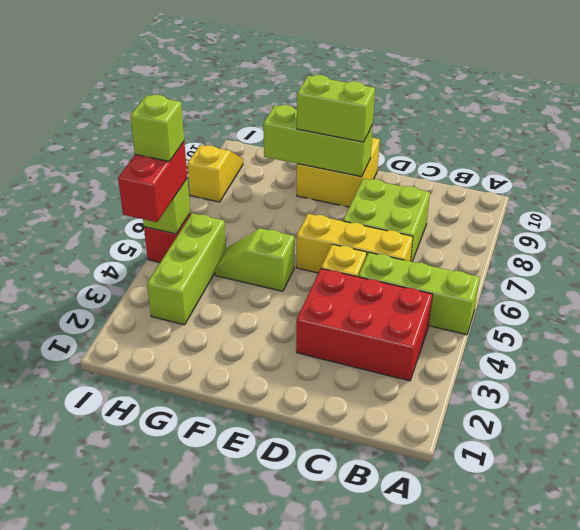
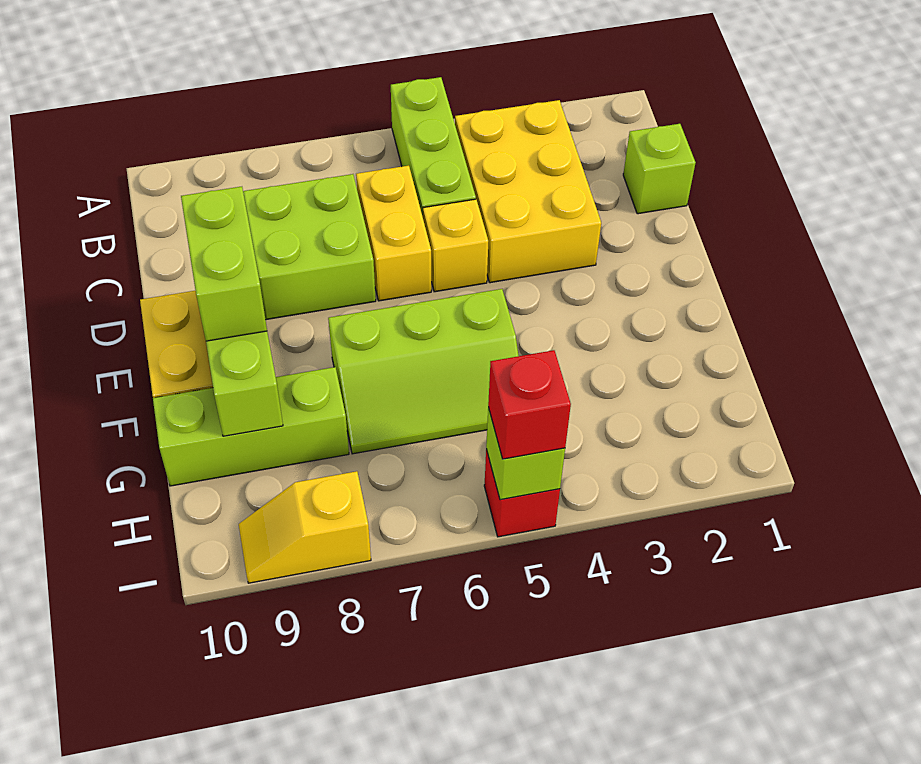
red 2x3 brick [296,269,433,381] -> yellow 2x3 brick [455,100,601,283]
yellow 1x3 brick [296,214,413,273] -> yellow 1x2 brick [356,166,431,301]
lime 1x2 slope [215,228,294,291] -> lime 2x3 slope [328,289,519,454]
lime 1x3 brick [147,213,226,325] -> lime 1x3 brick moved to [153,367,349,486]
red 1x2 brick [118,142,187,222] -> red 1x1 brick [488,350,571,459]
lime 1x1 brick [130,95,184,162] -> lime 1x1 brick moved to [623,124,696,214]

